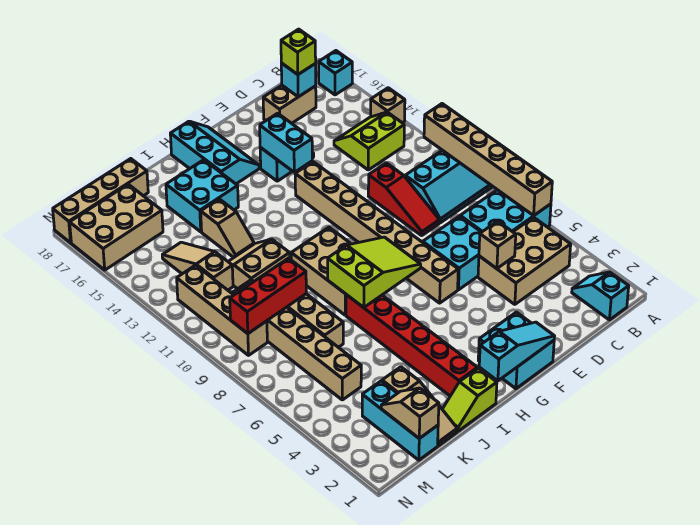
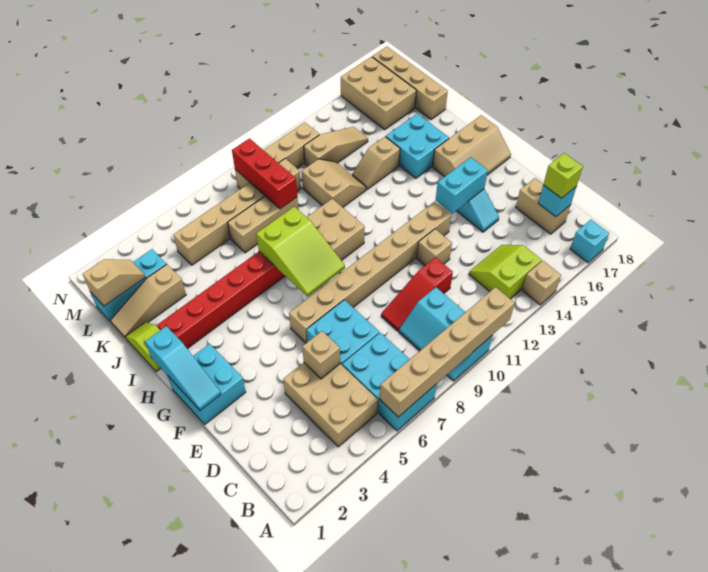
cyan 1x2 slope [572,272,629,320] -> none
lime 2x2 slope [334,112,404,170] -> lime 2x2 slope turned to [469,245,542,299]
none -> tan 1x1 brick [417,229,452,265]
cyan 2x3 slope [170,121,259,184] -> tan 2x3 slope [433,115,511,177]

